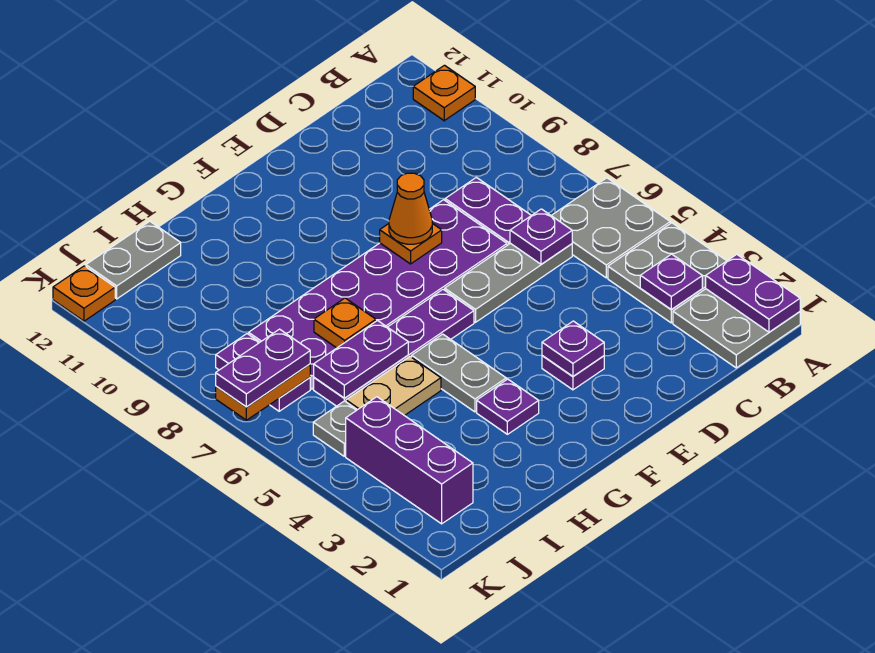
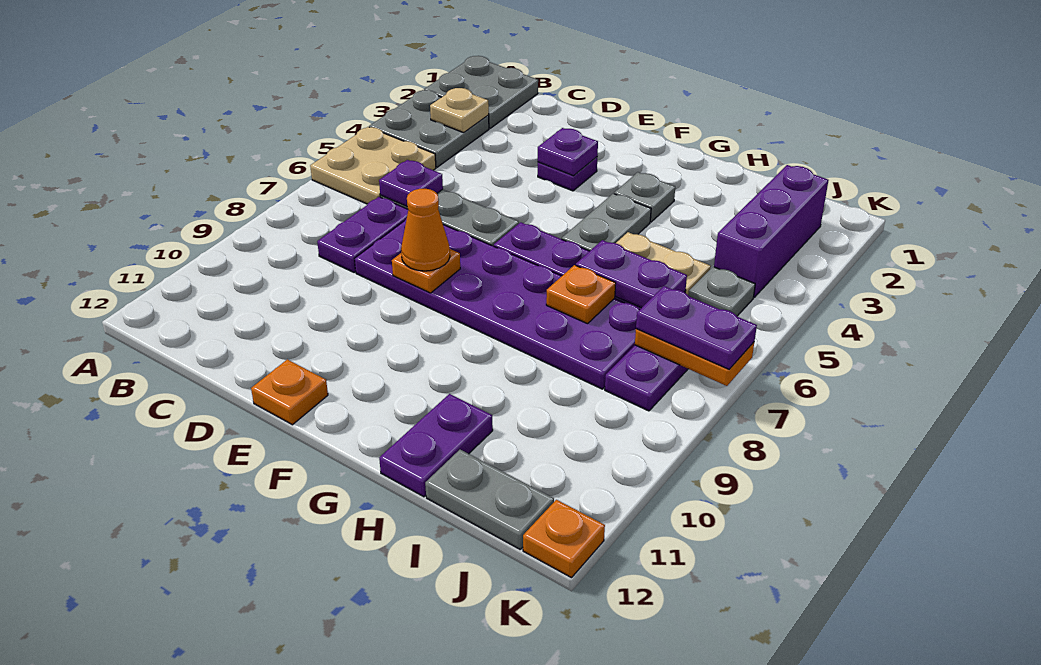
purple 1x2 plate [706,254,800,332] -> purple 1x2 plate moved to [379,394,493,497]
grey 2x2 plate [551,178,670,278] -> tan 2x2 plate [310,127,436,204]
orange 1x1 plate [413,65,475,121] -> orange 1x1 plate moved to [251,359,328,425]
purple 1x1 plate [640,254,702,310] -> tan 1x1 plate [430,88,489,133]
purple 1x1 plate [477,379,539,434] -> grey 1x1 plate [614,172,675,222]

